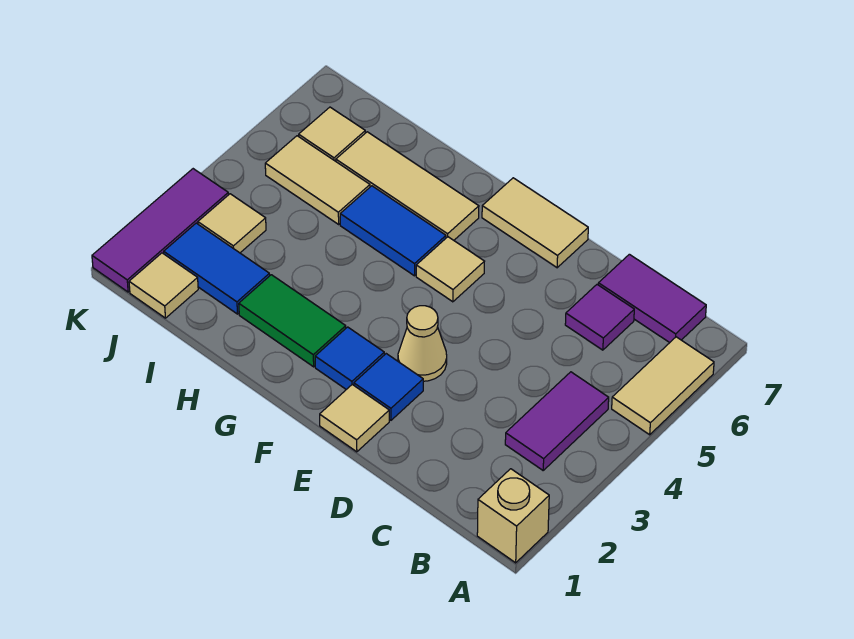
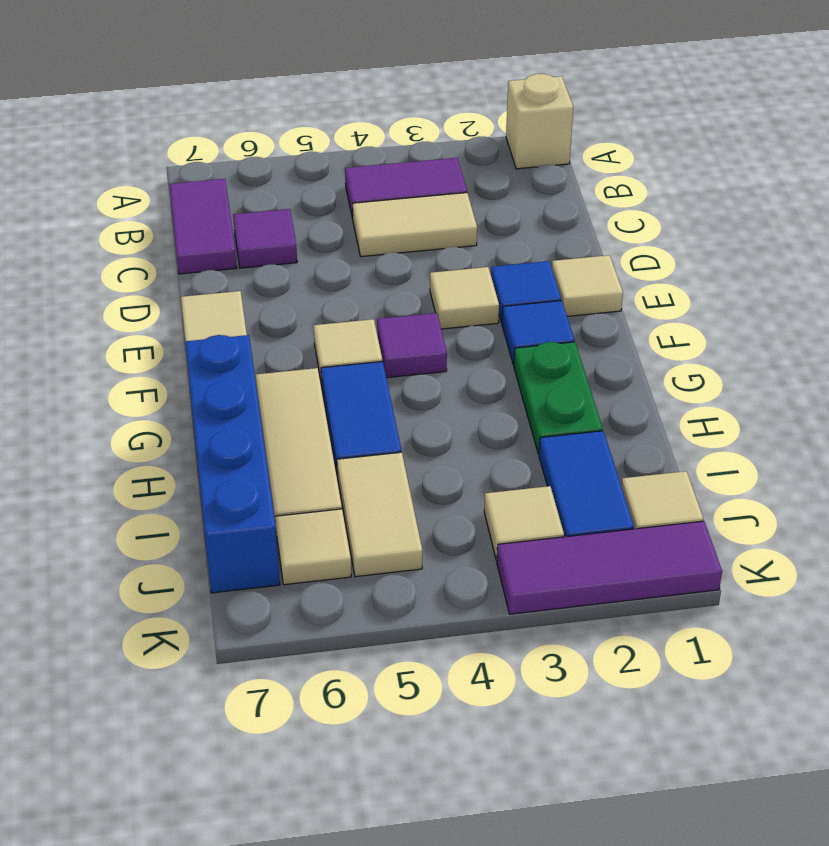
tan 1x2 tile [612,337,714,435] -> tan 1x2 tile moved to [352,193,477,257]
tan 1x1 cone [398,306,447,381] -> tan 1x1 tile [430,267,499,329]
none -> purple 1x1 tile [377,313,447,378]
green 1x2 tile [239,275,346,367] -> green 1x2 plate [514,342,603,454]
none -> blue 1x4 brick [185,335,280,593]

